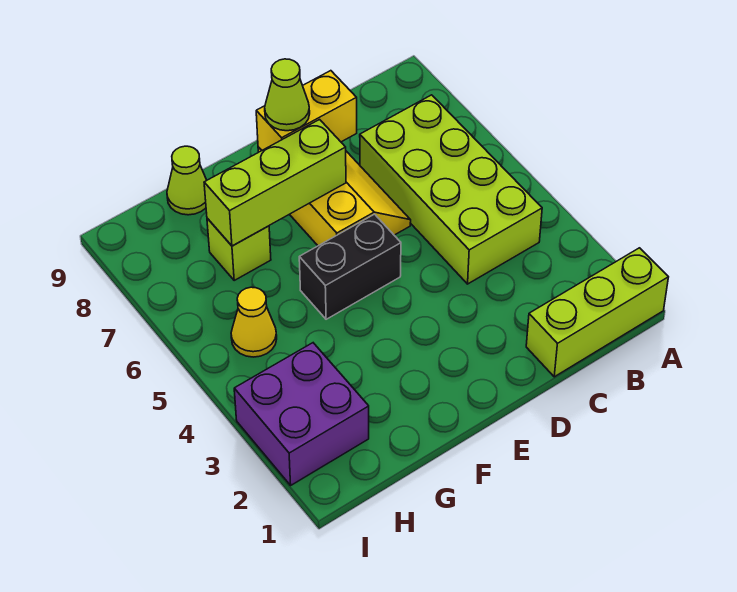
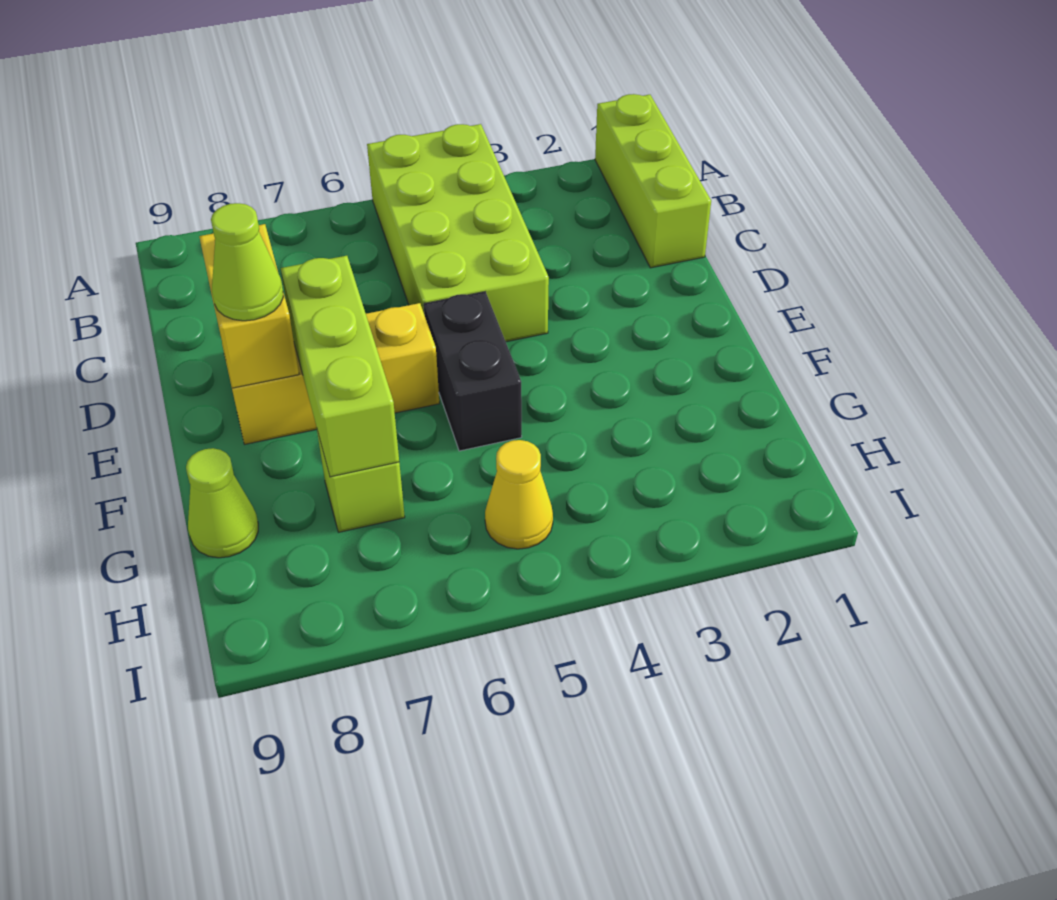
lime 2x4 brick [360,95,542,284] -> lime 2x4 brick turned to [367,124,549,342]
purple 2x2 brick [234,343,369,485] -> none

